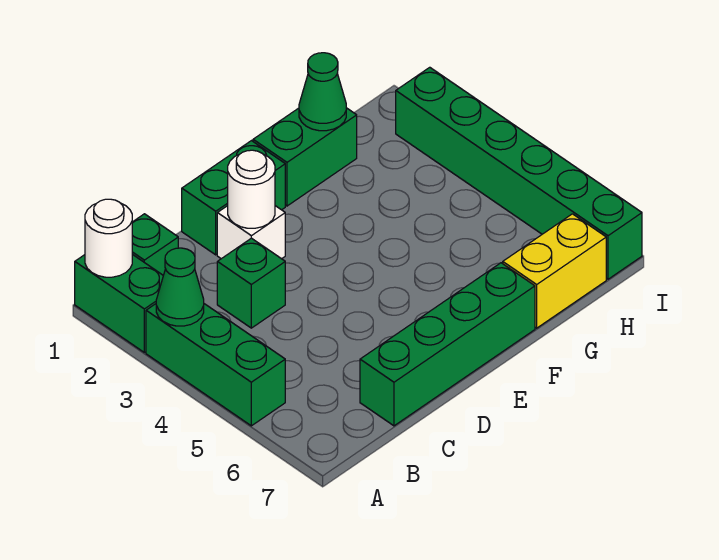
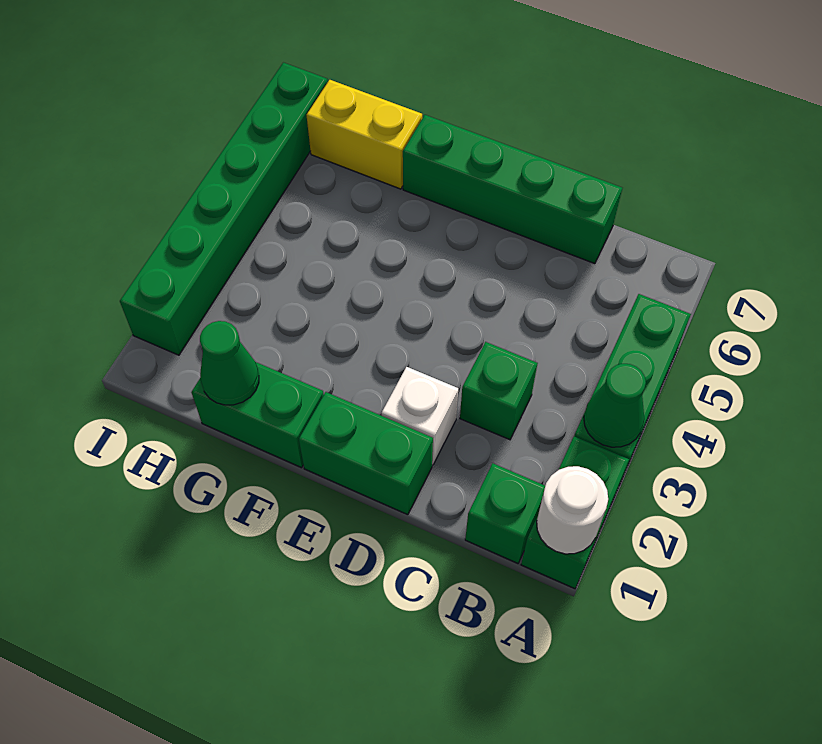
white 1x1 round brick [228,150,275,228] -> none

